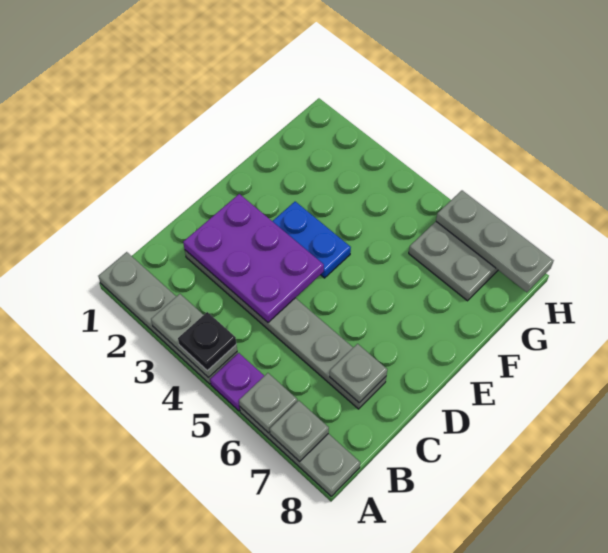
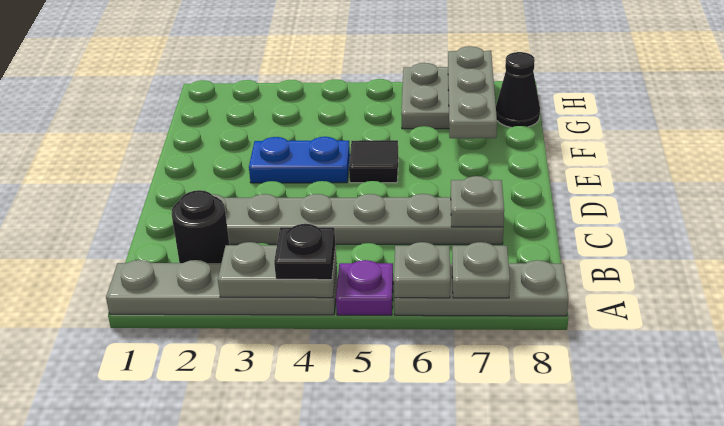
none -> black 1x1 round brick [172,190,230,263]
purple 2x3 plate [183,194,324,323] -> none
none -> black 1x1 tile [349,140,398,183]
none -> black 1x1 cone [496,52,540,127]
grey 1x3 plate [436,191,554,292] -> grey 1x3 plate turned to [448,46,497,138]

